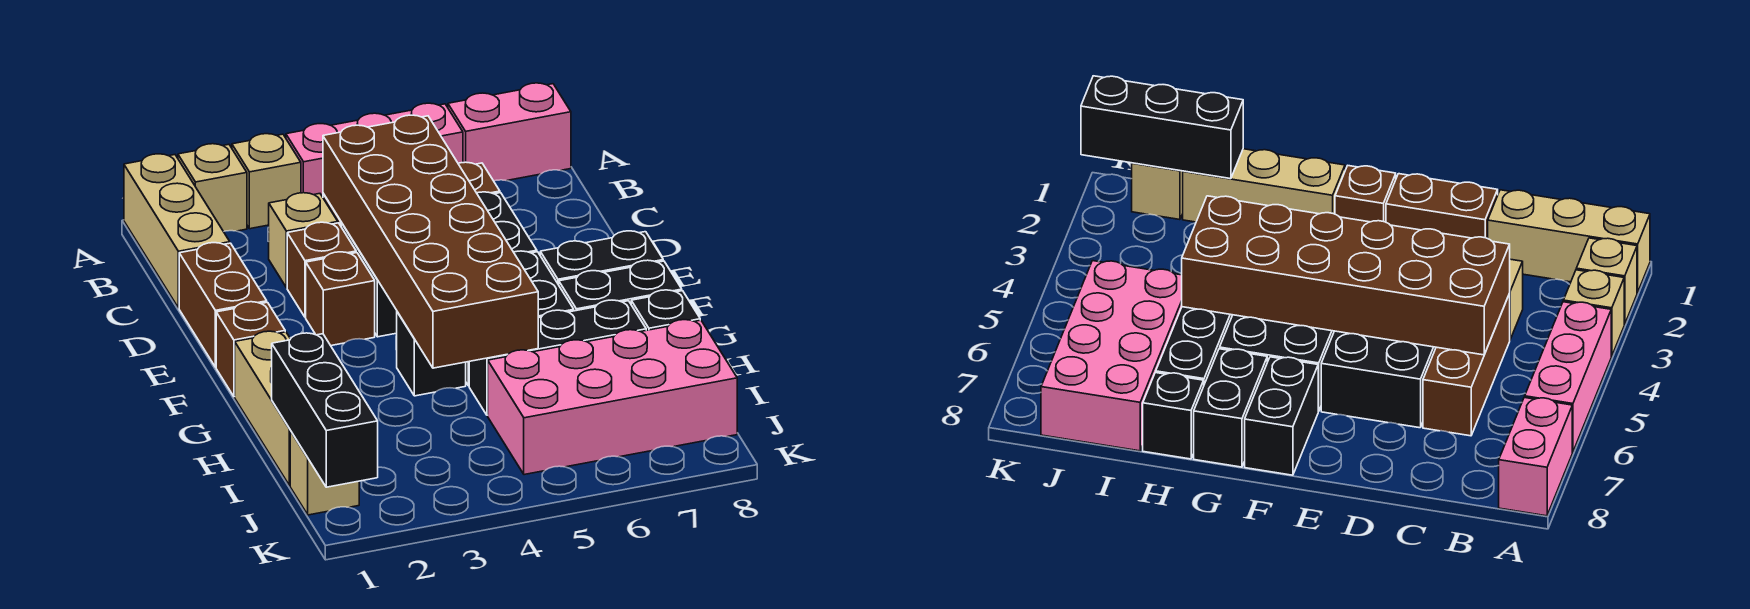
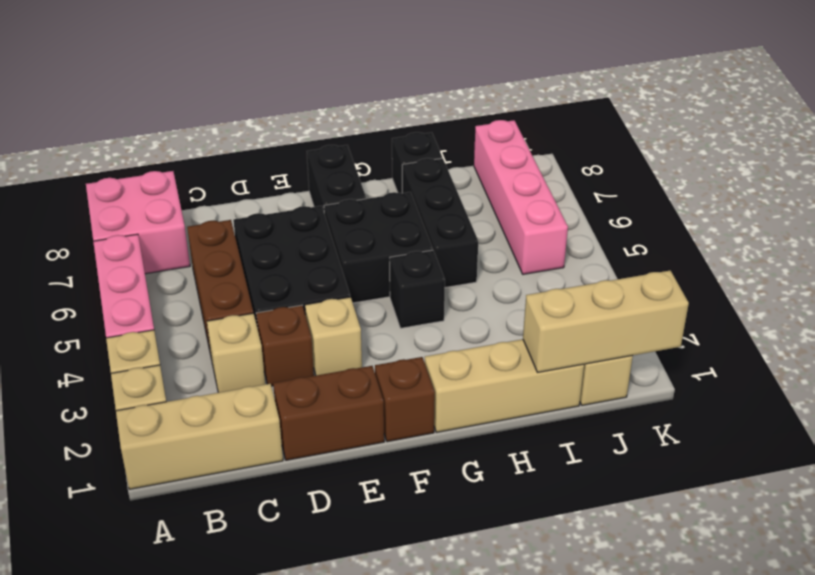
pink 1x2 brick [448,83,571,181] -> pink 2x2 brick [86,171,190,274]
brown 2x6 brick [323,115,538,368] -> none
brown 1x1 brick [306,252,375,346] -> tan 1x1 brick [305,297,362,375]
black 1x2 brick [559,260,682,311] -> none
black 1x3 brick [272,333,378,487] -> tan 1x3 brick [523,271,689,372]
pink 2x4 brick [488,320,737,475] -> pink 1x4 brick [474,120,568,274]

